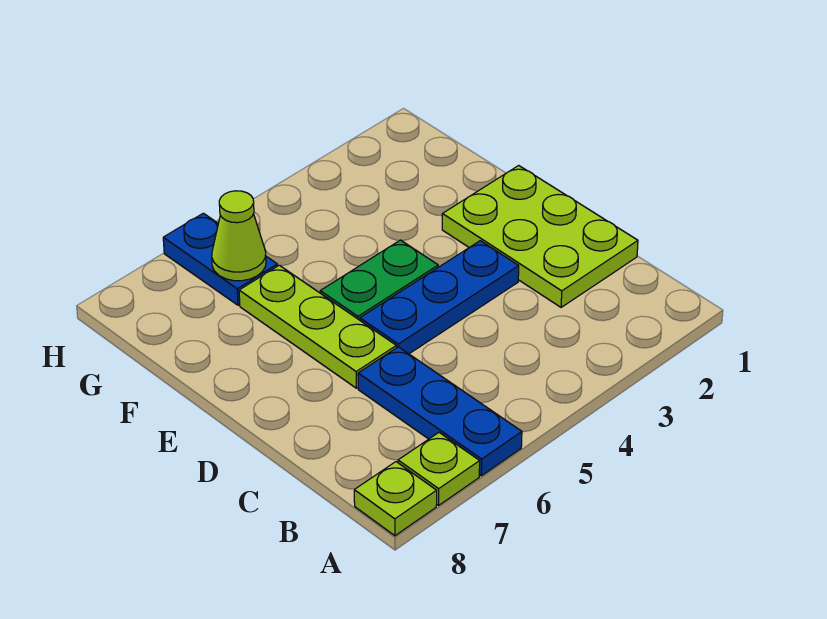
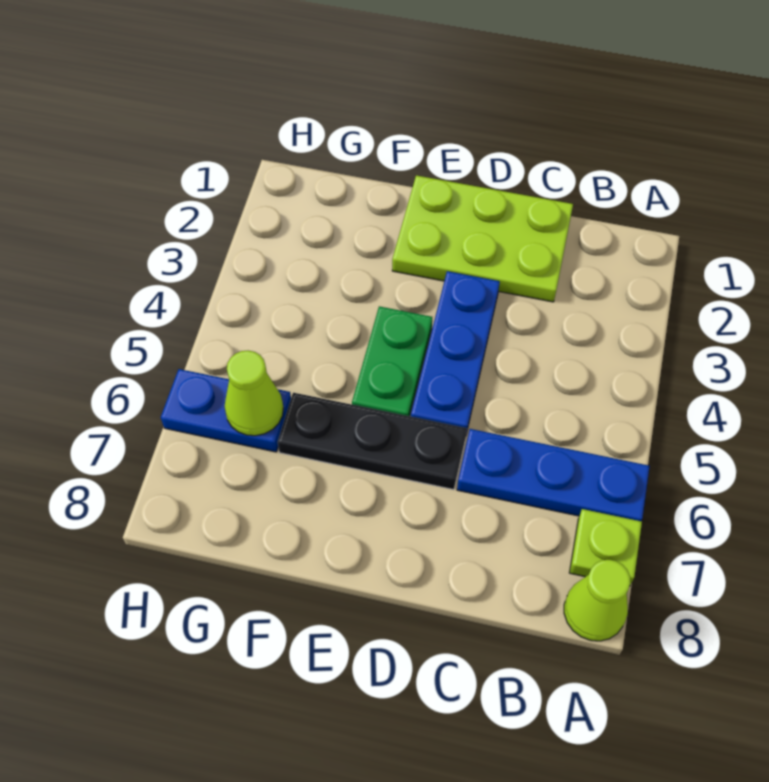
lime 1x1 plate [354,462,437,536] -> lime 1x1 cone [564,560,631,641]
lime 1x3 plate [239,265,396,388] -> black 1x3 plate [278,393,467,490]

